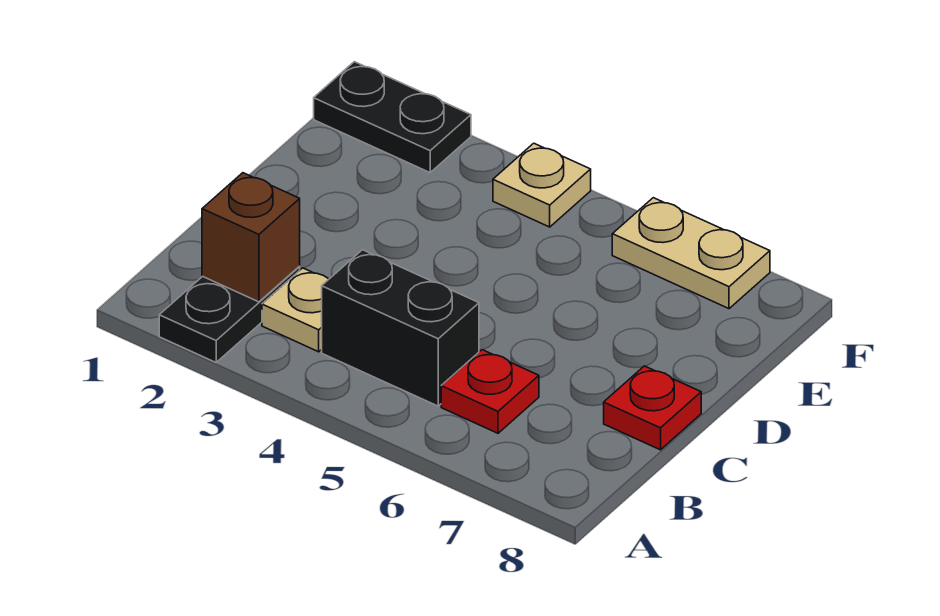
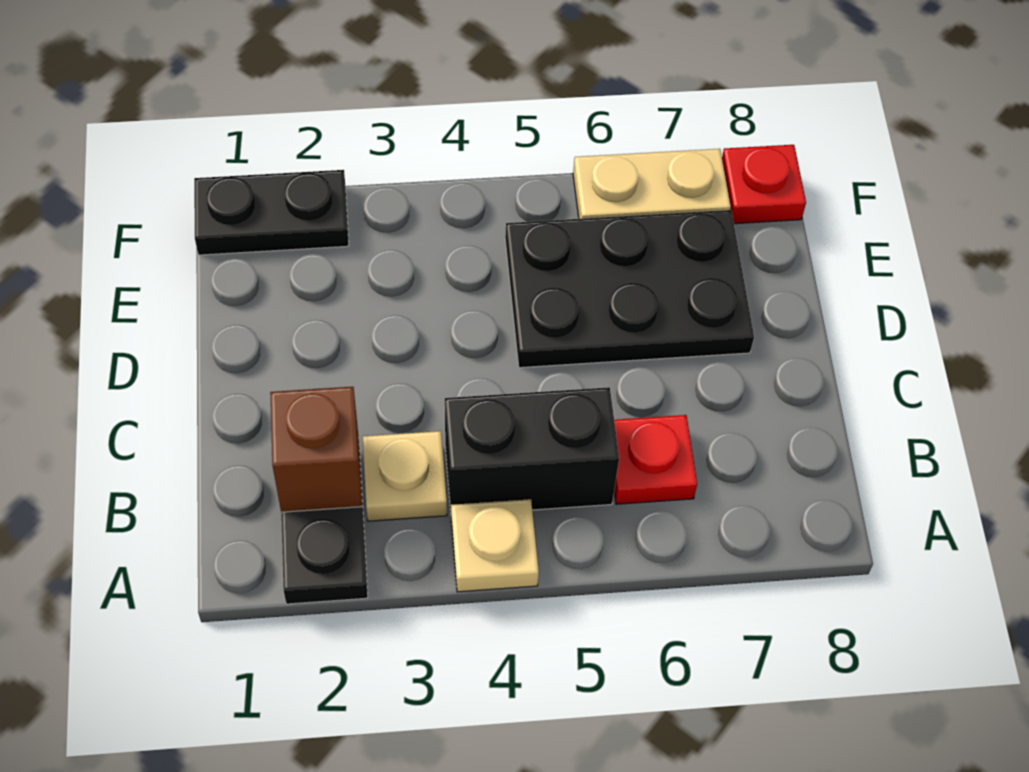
red 1x1 plate [604,366,701,450] -> red 1x1 plate moved to [722,145,806,224]
none -> black 2x3 plate [505,210,754,368]
tan 1x1 plate [493,143,591,227] -> tan 1x1 plate moved to [451,499,539,592]

